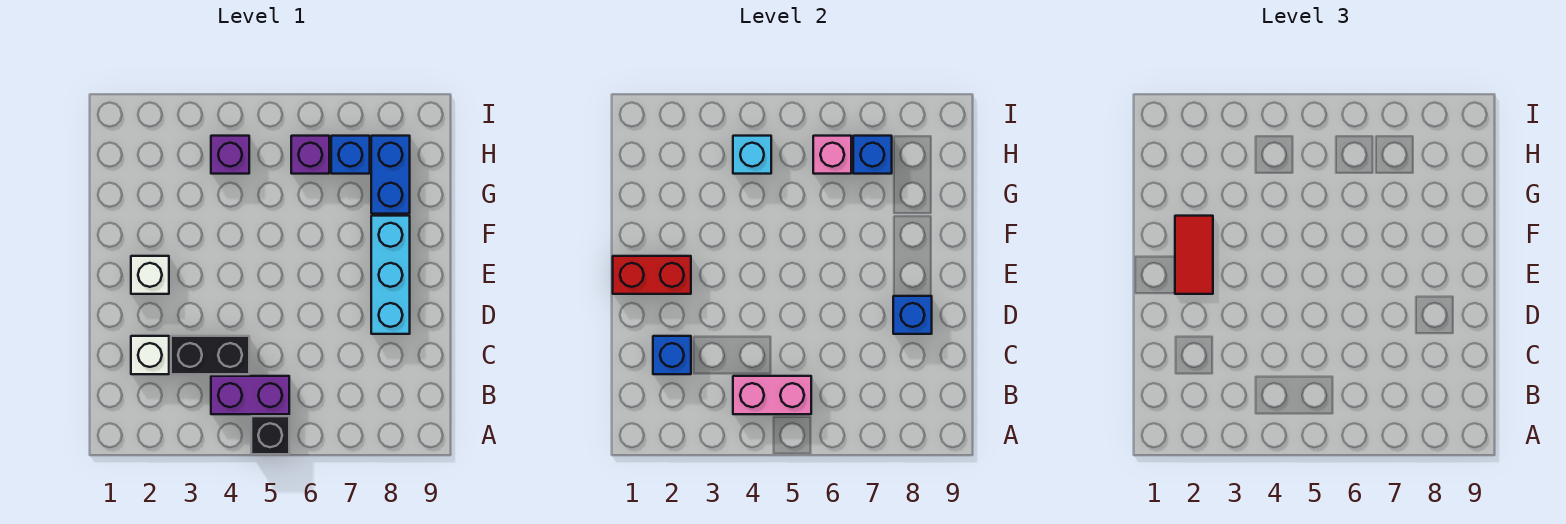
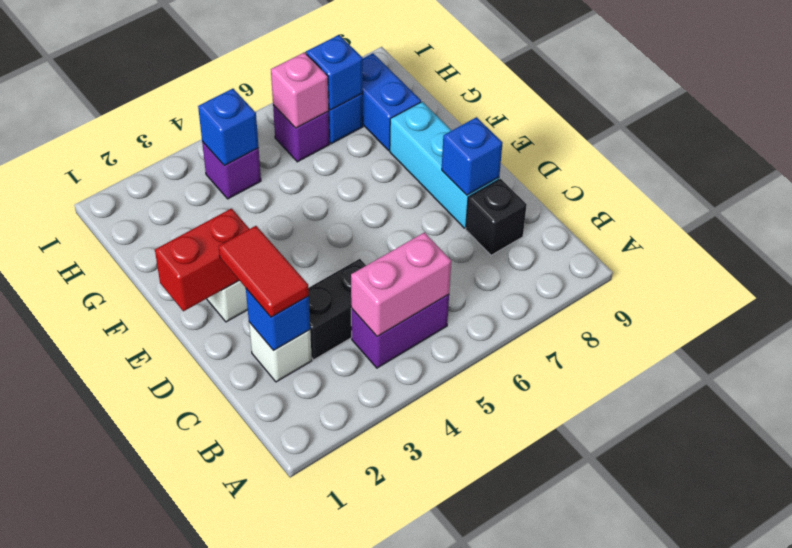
black 1x1 brick [251,416,289,454] -> black 1x1 brick moved to [466,179,527,255]
red 1x2 tile [1175,216,1213,294] -> red 1x2 tile moved to [218,226,309,317]
cyan 1x1 brick [733,136,771,174] -> blue 1x1 brick [198,89,259,166]

